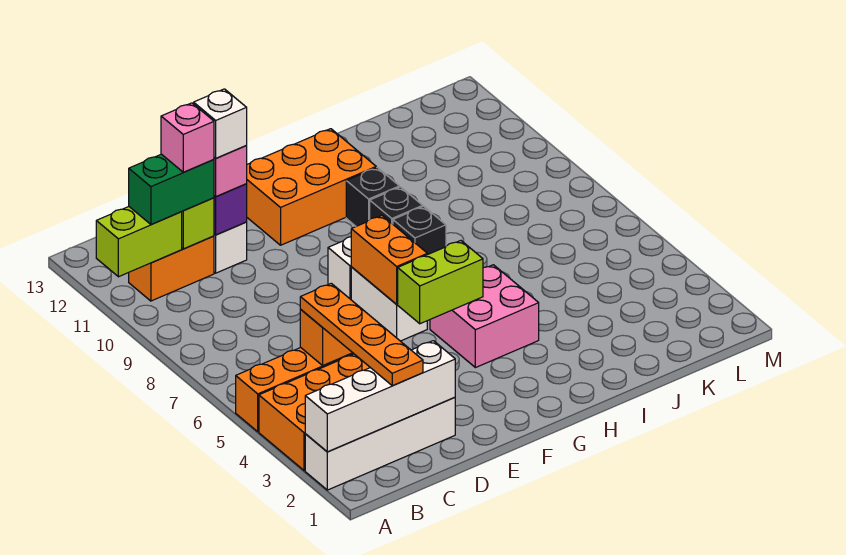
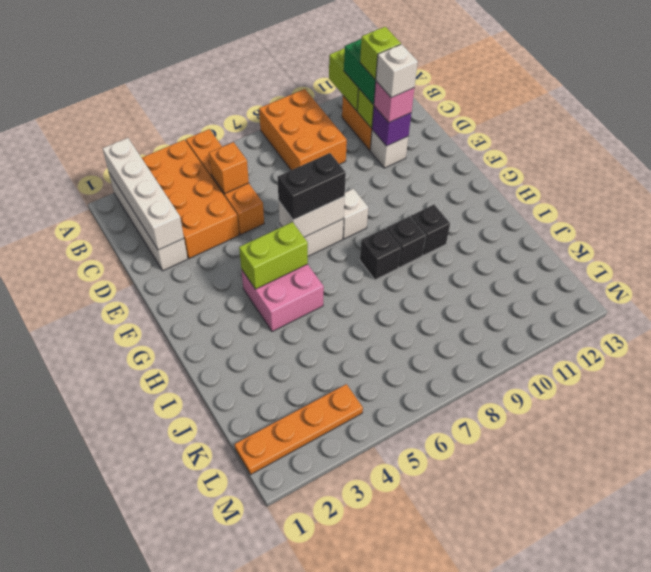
orange 1x4 plate [300,283,423,386] -> orange 1x4 plate moved to [235,384,363,475]
pink 1x1 brick [161,103,214,172] -> lime 1x1 brick [360,27,401,79]
lime 1x2 brick [398,241,483,324] -> lime 1x2 brick turned to [239,222,308,289]
orange 1x2 brick [351,216,427,304] -> white 1x2 brick [278,196,345,237]
none -> black 1x2 brick [277,153,346,220]
orange 2x3 brick [247,129,376,245] -> orange 2x3 brick moved to [259,89,347,170]

